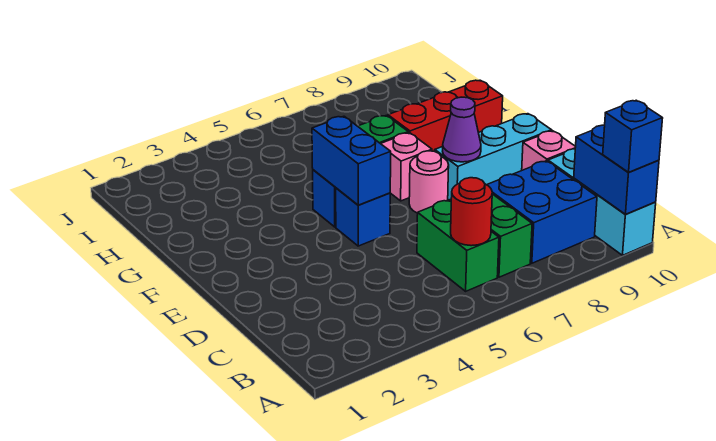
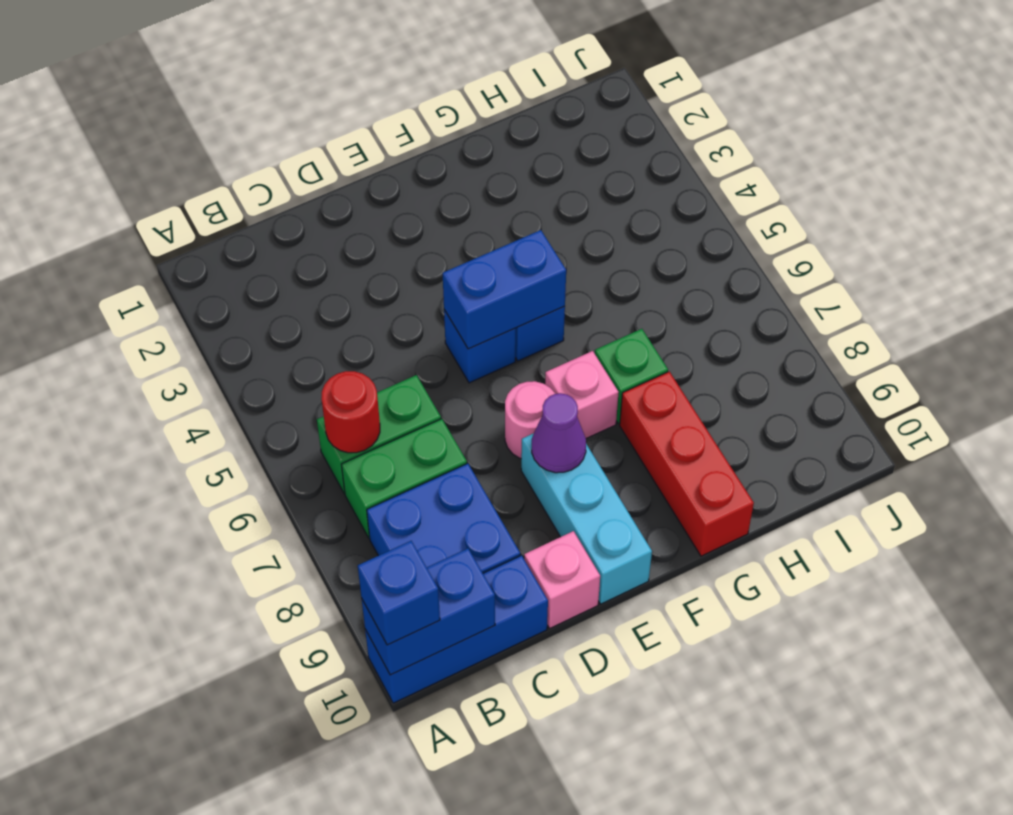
cyan 1x3 brick [548,149,656,255] -> blue 1x3 brick [365,555,548,703]

